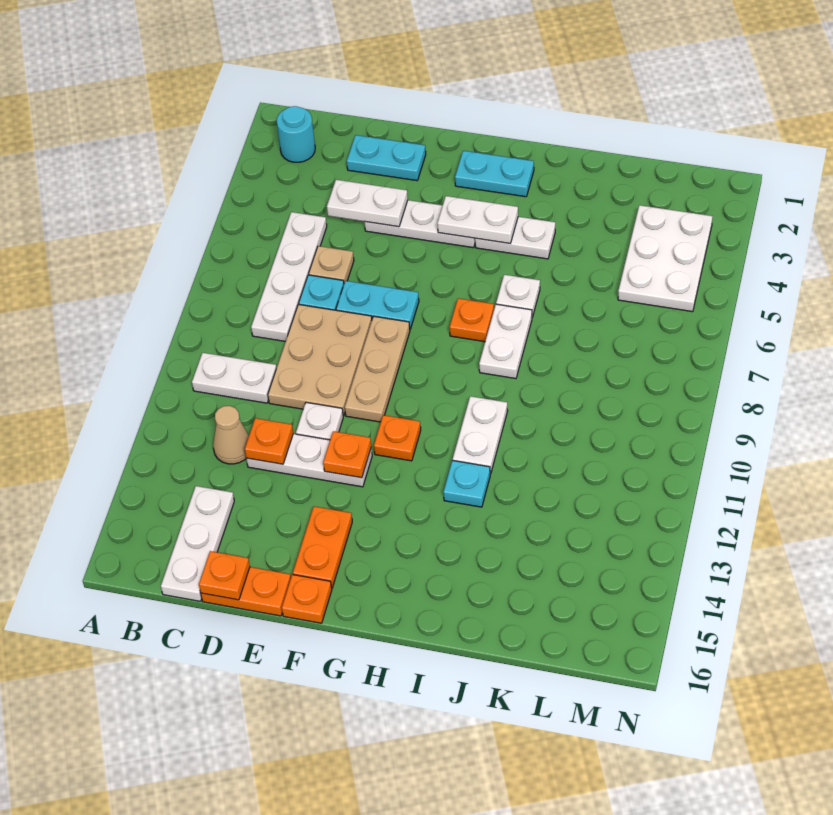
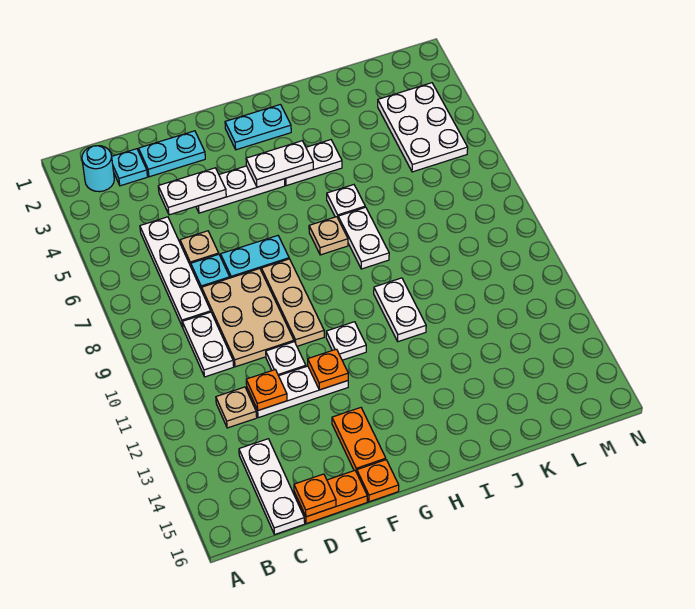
white 1x2 plate [192,353,277,403] -> white 1x2 plate turned to [182,312,234,377]
tan 1x1 cone [213,406,249,464] -> tan 1x1 plate [216,387,257,428]
orange 1x1 plate [374,415,421,461] -> white 1x1 plate [326,322,366,360]
orange 1x1 plate [450,298,494,342] -> tan 1x1 plate [309,217,348,255]
cyan 1x1 plate [443,460,490,507] -> cyan 1x1 plate moved to [112,149,147,186]

